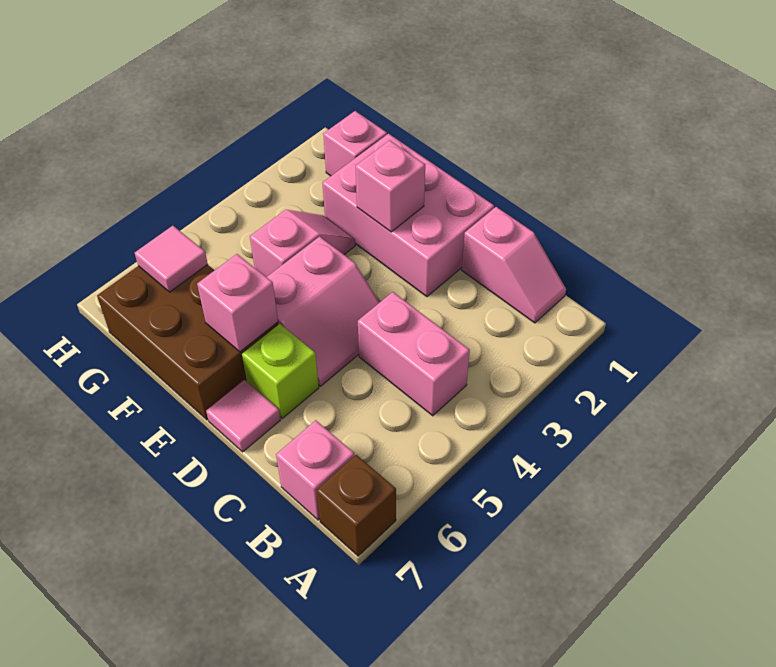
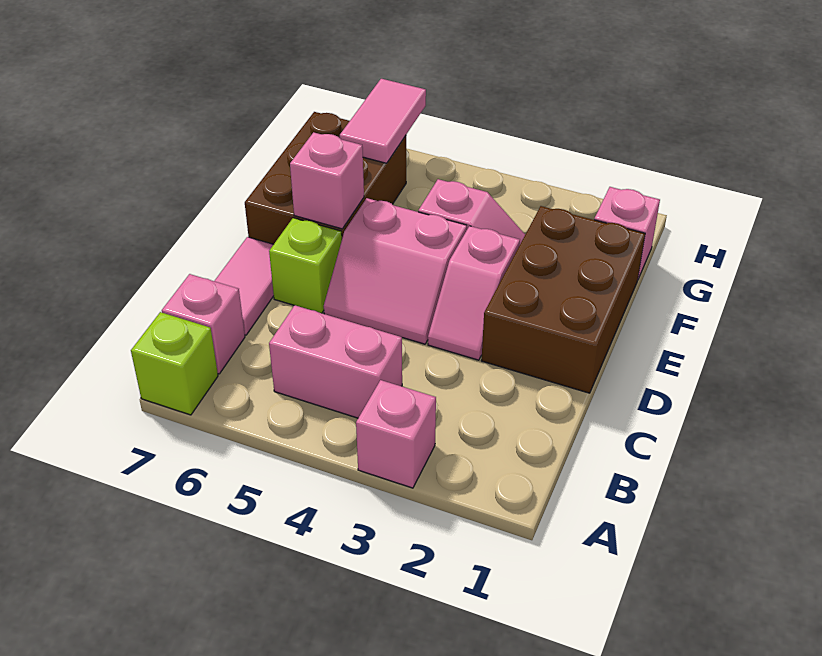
brown 1x1 brick [316,455,396,556] -> lime 1x1 brick [131,312,218,415]
pink 1x2 slope [462,207,566,323] -> pink 1x2 slope moved to [428,226,520,360]
pink 1x2 brick [358,292,470,416] -> pink 1x2 brick turned to [269,305,402,418]
pink 2x3 brick [323,134,494,297] -> brown 2x3 brick [481,206,645,393]
pink 1x1 tile [206,380,280,452] -> pink 1x2 tile [215,237,274,335]
pink 1x1 brick [356,140,425,232] -> pink 1x1 brick moved to [356,380,436,488]
pink 1x1 tile [135,226,208,292] -> pink 1x2 tile [340,79,426,163]

